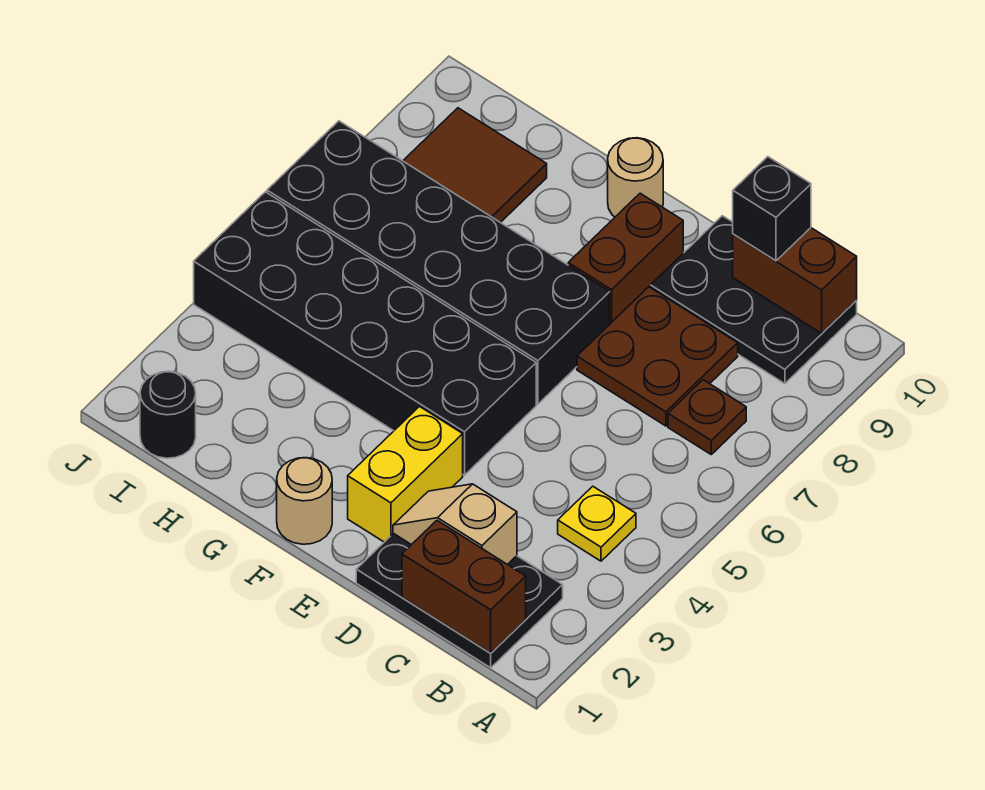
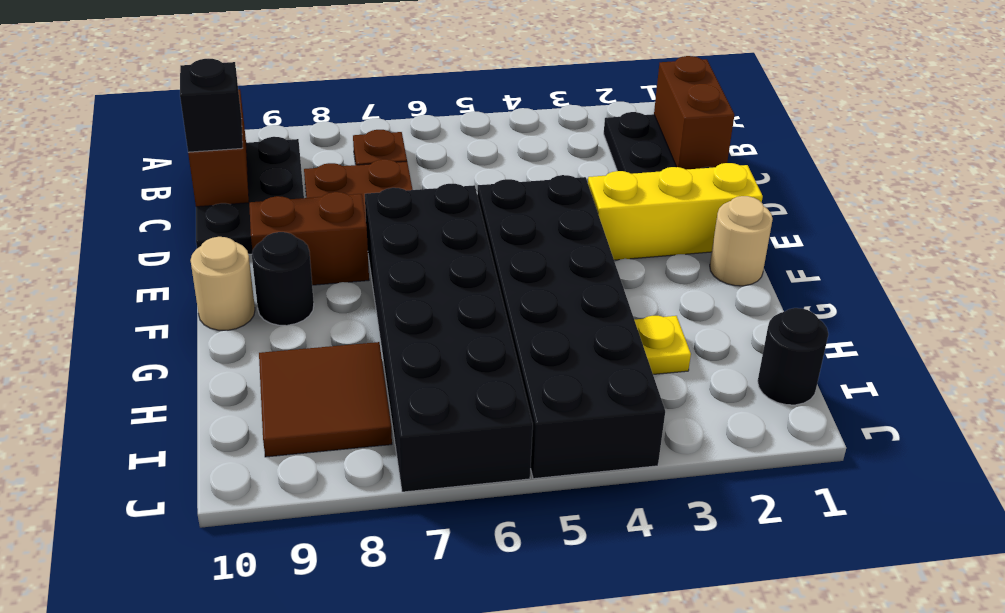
yellow 1x1 plate [558,486,636,561] -> yellow 1x1 plate moved to [634,316,691,374]
tan 1x2 slope [393,484,517,565] -> none
yellow 1x2 brick [348,407,463,542] -> yellow 1x3 brick [588,163,763,260]
none -> black 1x1 round brick [252,232,314,325]

